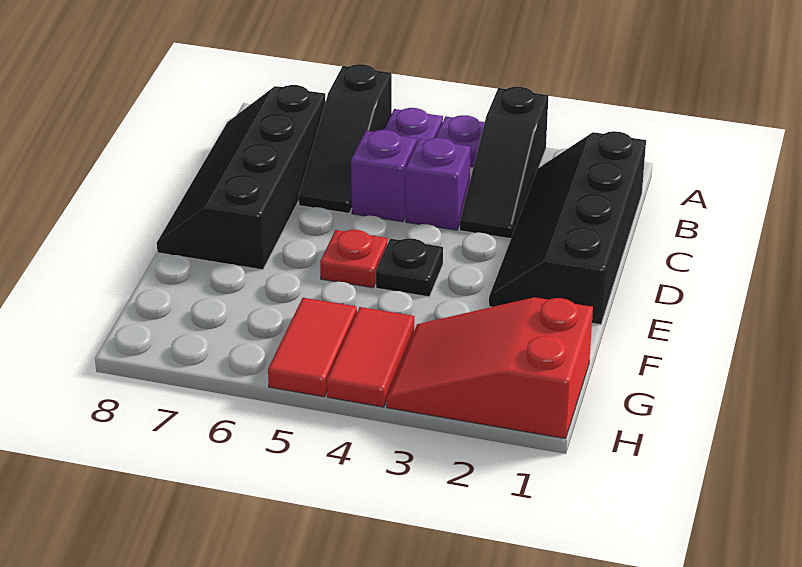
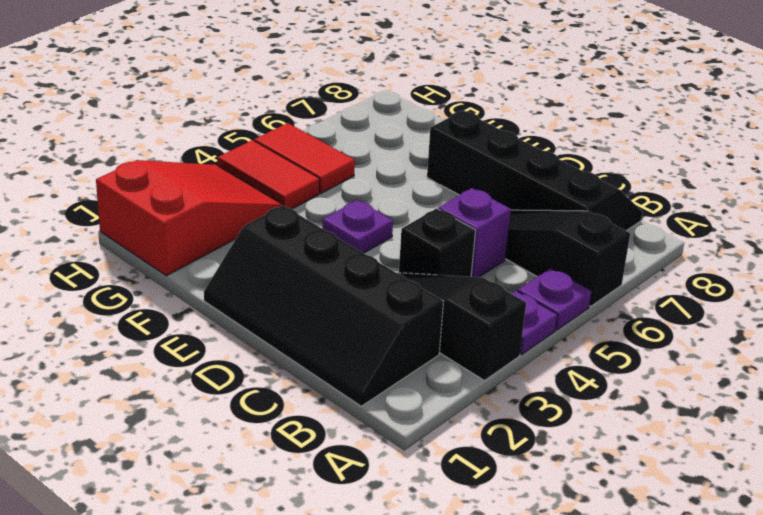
black 2x4 slope [489,131,646,325] -> black 2x4 slope turned to [204,206,444,406]
purple 1x1 brick [406,138,471,230] -> black 1x1 brick [399,209,476,277]
black 1x1 plate [376,238,443,297] -> purple 1x1 plate [322,200,393,253]
red 1x1 plate [320,230,388,288] -> none

